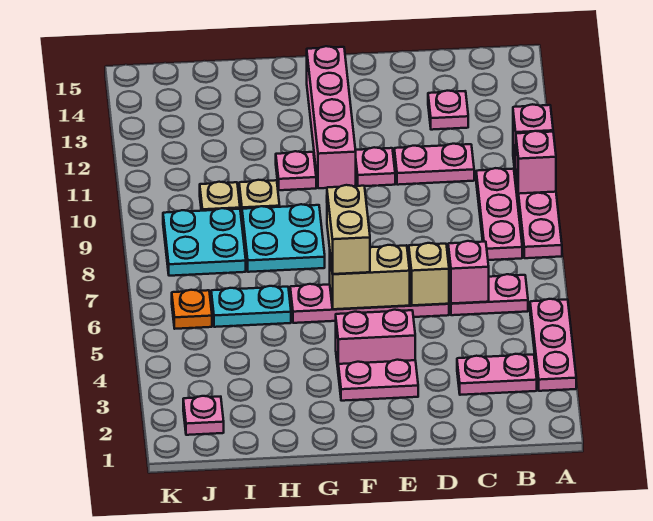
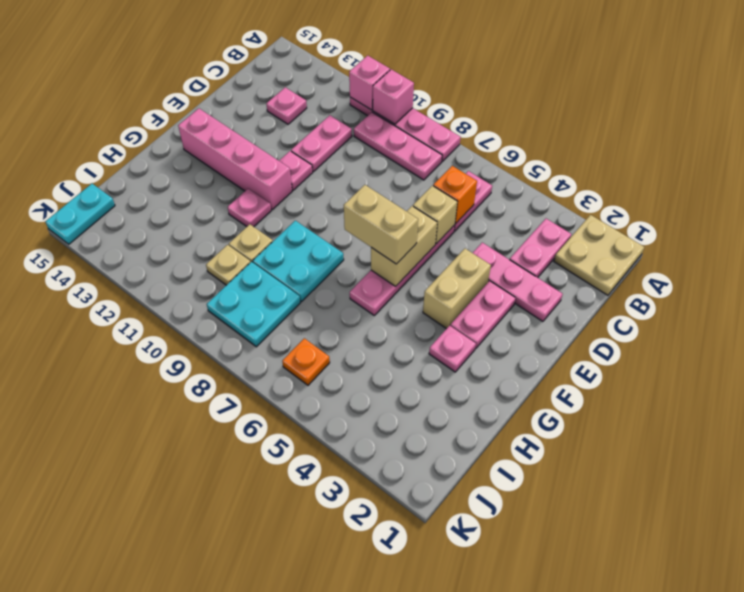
none -> tan 2x2 plate [554,215,644,295]
pink 1x3 plate [530,299,576,391] -> pink 1x3 plate moved to [473,243,562,321]
pink 1x1 brick [448,241,489,304] -> orange 1x1 brick [433,166,477,224]
pink 1x2 brick [336,310,415,367] -> tan 1x2 brick [423,249,491,329]
cyan 1x2 plate [211,286,291,327] -> cyan 1x2 plate moved to [45,184,115,244]
pink 1x1 plate [183,396,224,435] -> pink 1x1 plate moved to [429,326,476,372]

